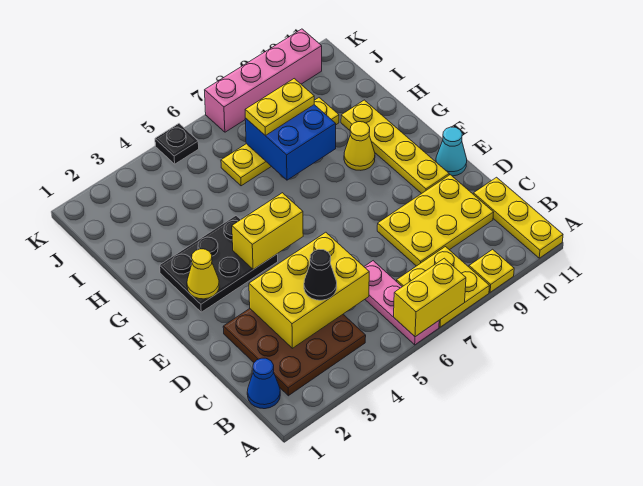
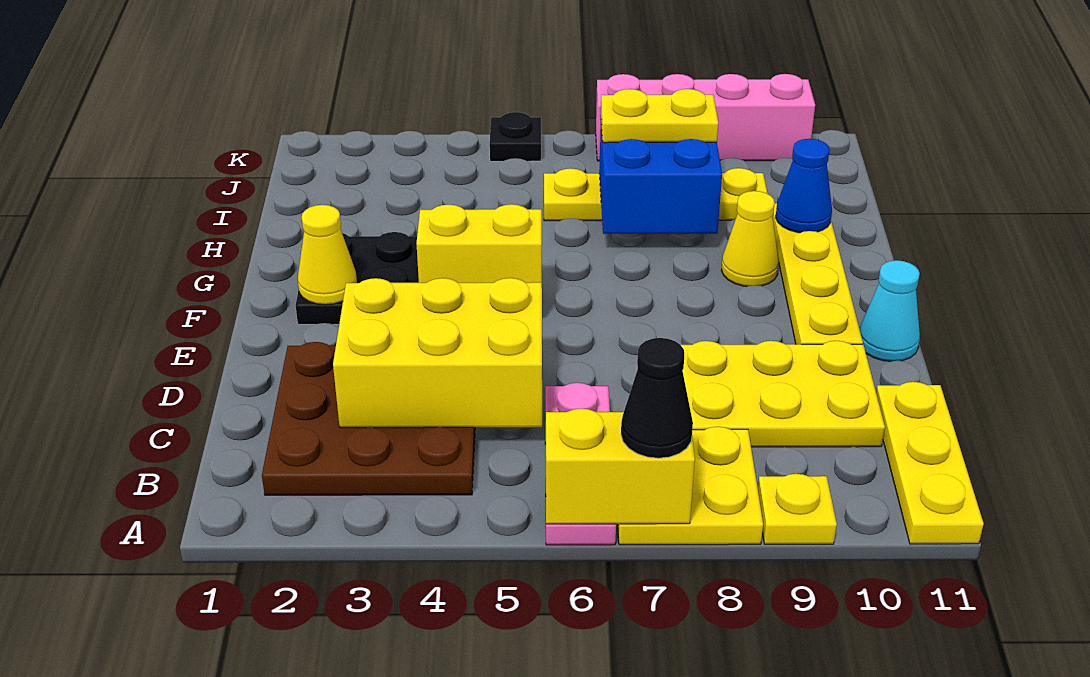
blue 1x1 cone [247,358,280,409] -> blue 1x1 cone moved to [776,139,832,233]
black 1x1 cone [304,249,337,300] -> black 1x1 cone moved to [621,338,693,458]

